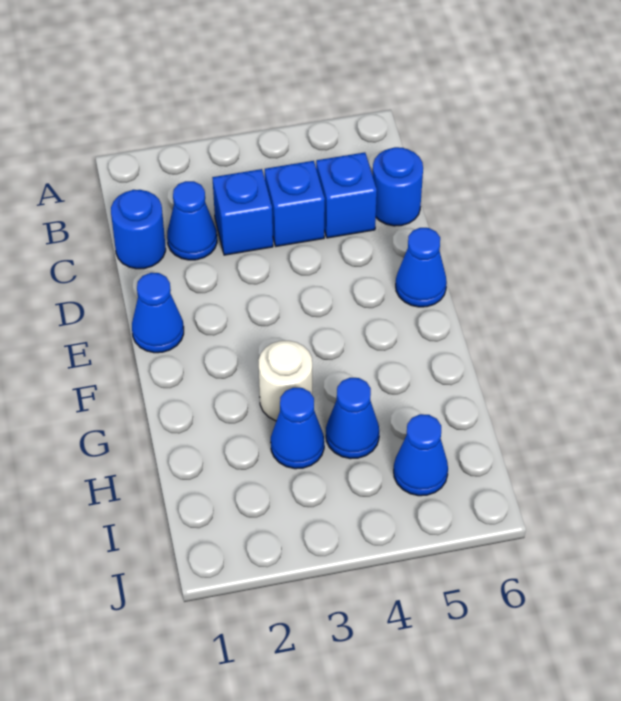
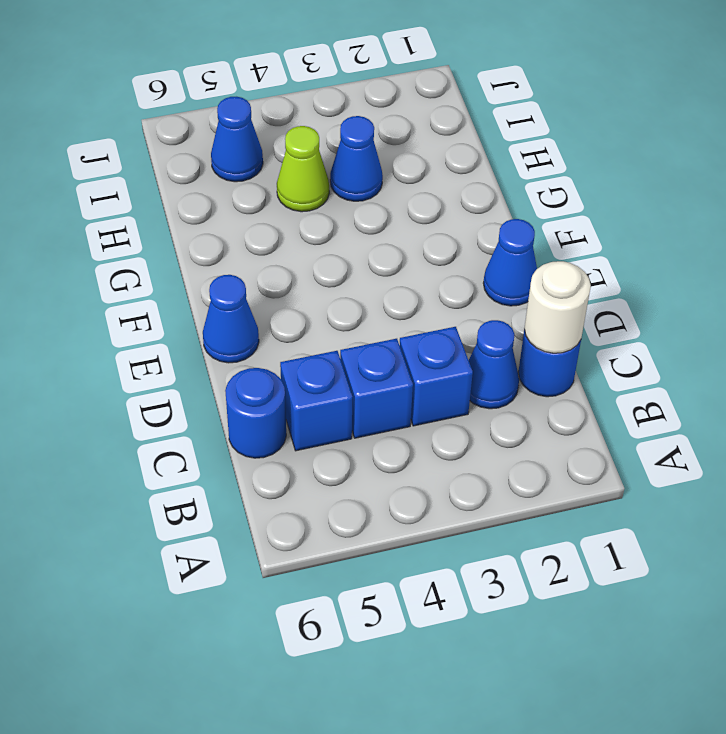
white 1x1 round brick [258,341,312,421] -> white 1x1 round brick moved to [524,261,591,353]
blue 1x1 cone [326,378,379,459] -> lime 1x1 cone [277,126,329,212]

